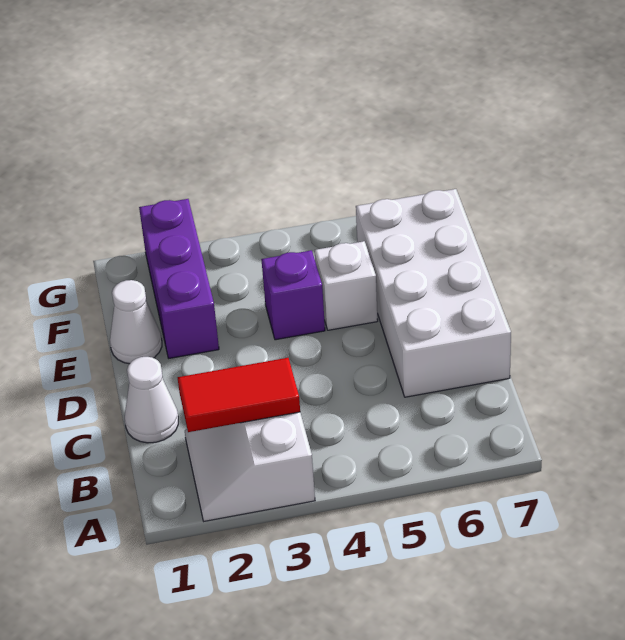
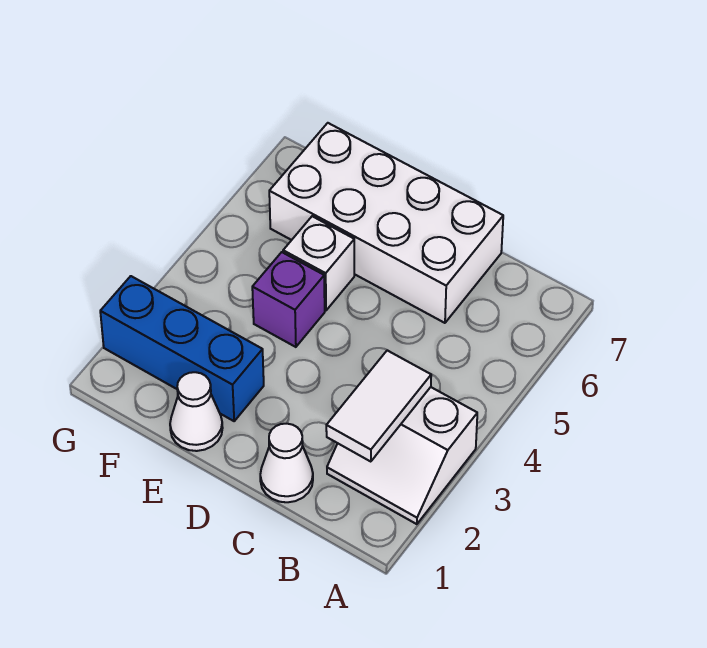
red 1x2 tile [178,358,300,432] -> white 1x2 tile [326,350,431,462]
purple 1x3 brick [139,199,219,358] -> blue 1x3 brick [100,276,264,421]

